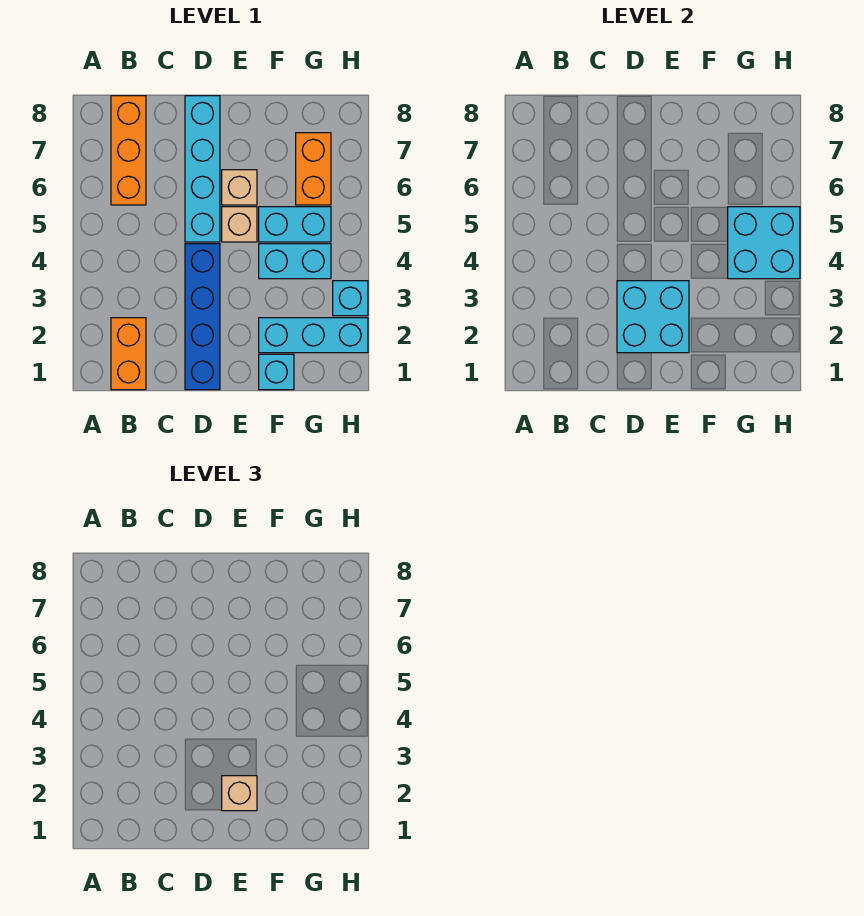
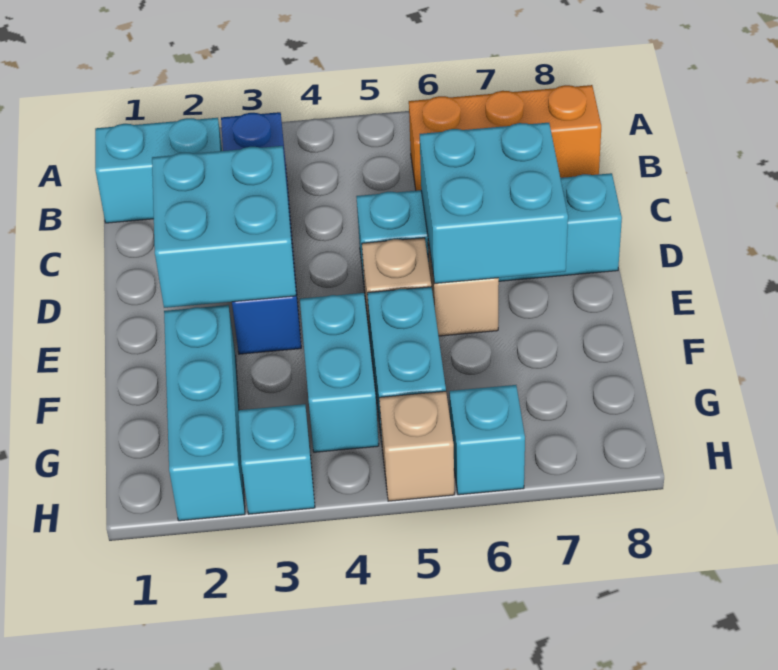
orange 1x2 brick [111,318,146,390] -> cyan 1x2 brick [95,118,222,223]
blue 1x4 brick [185,244,220,390] -> blue 1x4 brick turned to [221,112,301,354]
tan 1x1 brick [222,776,257,811] -> tan 1x1 brick moved to [379,391,454,501]
cyan 1x1 brick [259,354,294,390] -> cyan 1x1 brick moved to [450,385,525,495]
cyan 2x2 brick [728,207,800,279] -> cyan 2x2 brick moved to [420,123,568,284]
orange 1x2 brick [296,133,331,205] -> none

